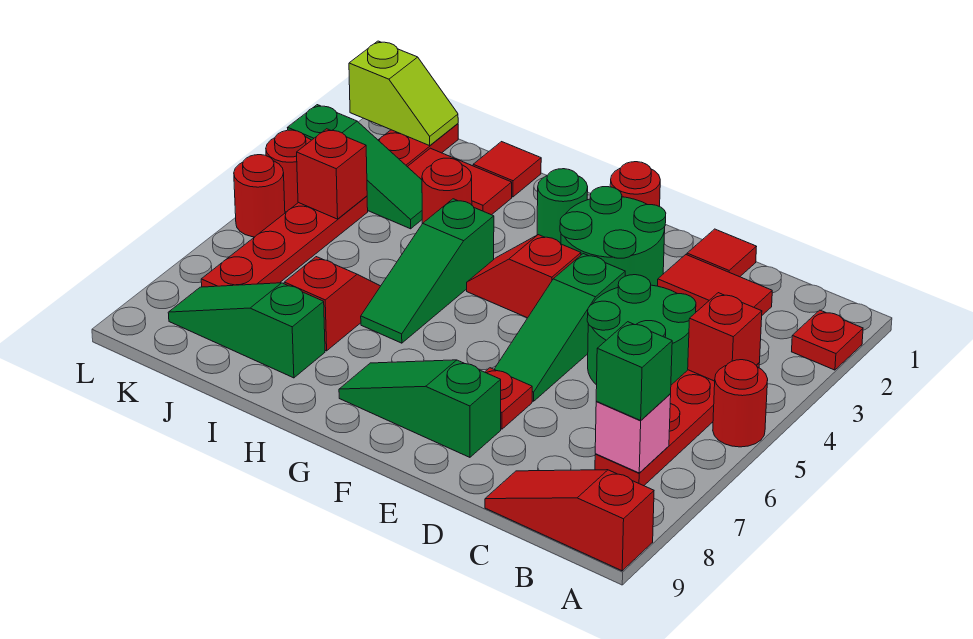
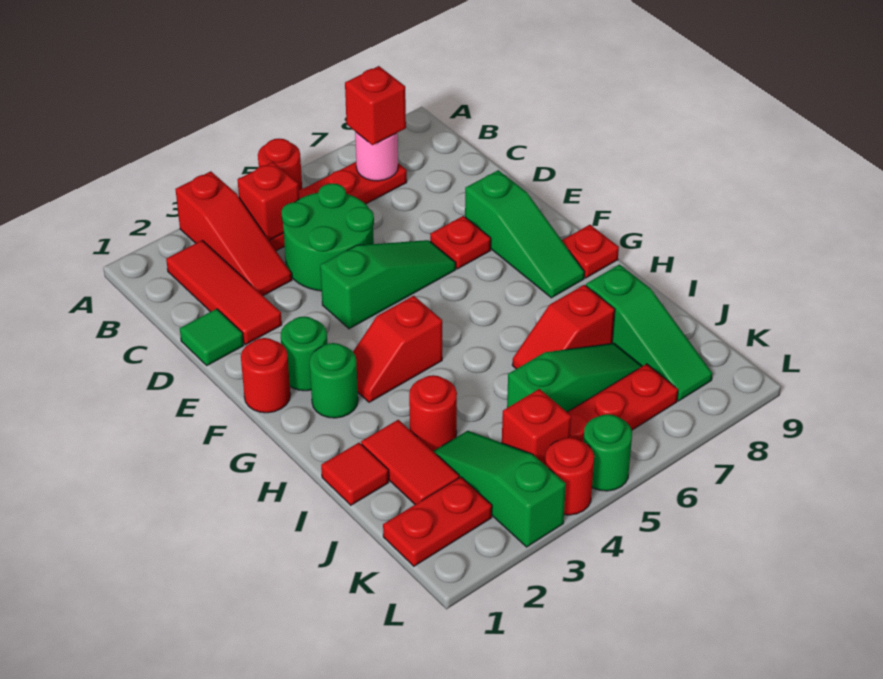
red 1x1 plate [792,310,863,370] -> red 1x1 plate moved to [562,225,619,278]
red 1x3 slope [485,470,654,571] -> red 1x3 slope moved to [175,171,292,296]
pink 1x1 brick [595,394,671,473] -> pink 1x1 round brick [355,132,398,181]
green 1x1 brick [596,322,672,420] -> red 1x1 brick [345,66,406,145]
red 1x2 tile [658,255,772,315] -> red 1x3 tile [166,241,282,345]
red 1x1 tile [687,229,756,277] -> green 1x1 tile [180,309,244,365]
green 2x2 round brick [560,187,666,286] -> green 1x1 round brick [281,317,327,391]
red 1x2 slope [467,235,581,318] -> red 1x2 slope turned to [353,296,442,402]
green 1x3 slope [361,199,494,343] -> green 1x3 slope moved to [507,343,642,412]
lime 1x2 slope [349,41,458,146] -> none
red 1x1 round brick [234,155,285,237] -> green 1x1 round brick [583,414,632,491]

